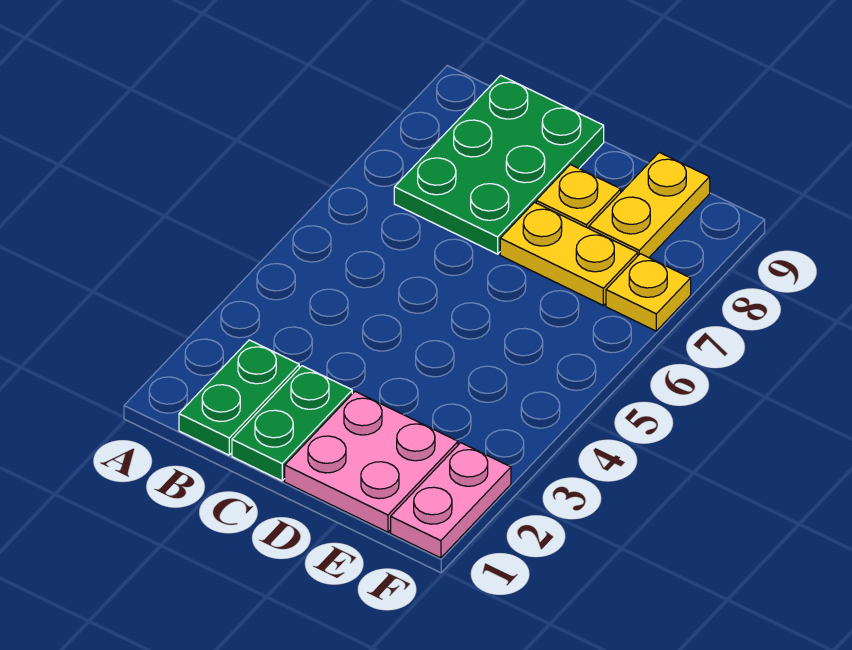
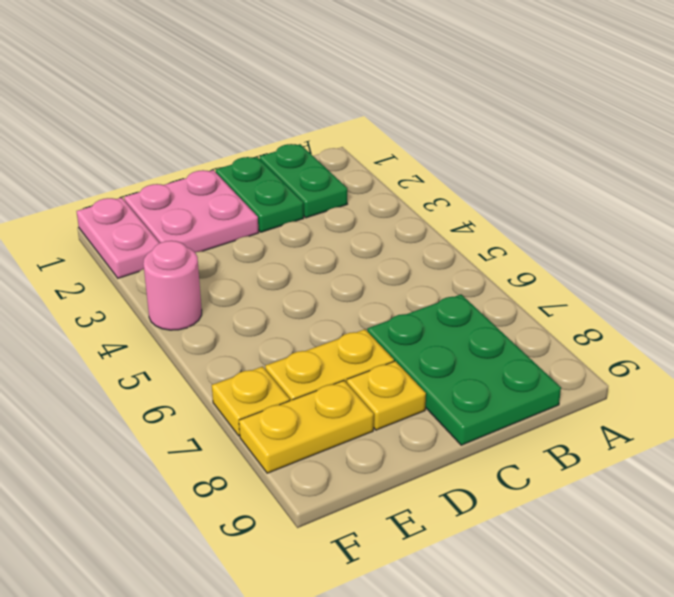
yellow 1x2 plate [589,152,710,258] -> yellow 1x2 plate turned to [239,381,374,473]
none -> pink 1x1 round brick [143,241,202,330]

